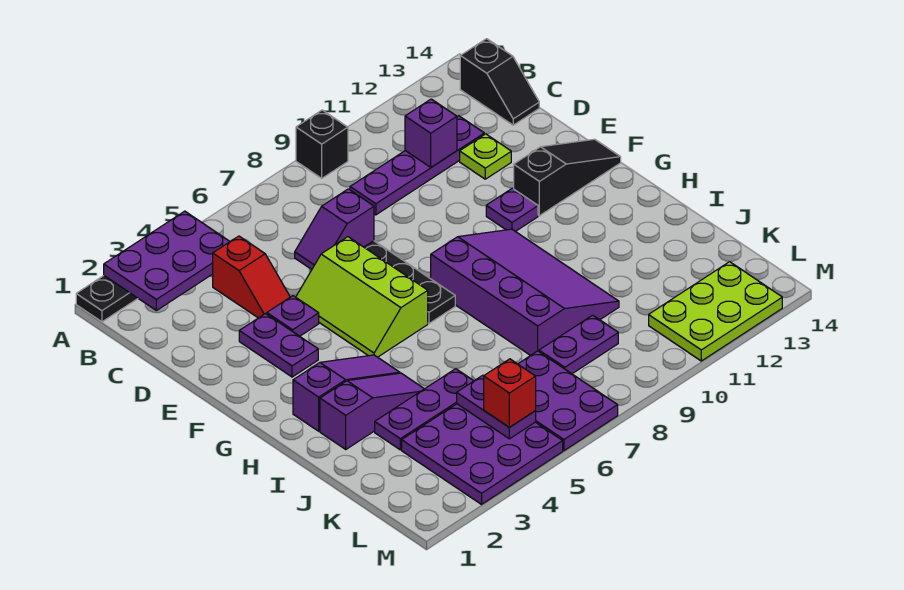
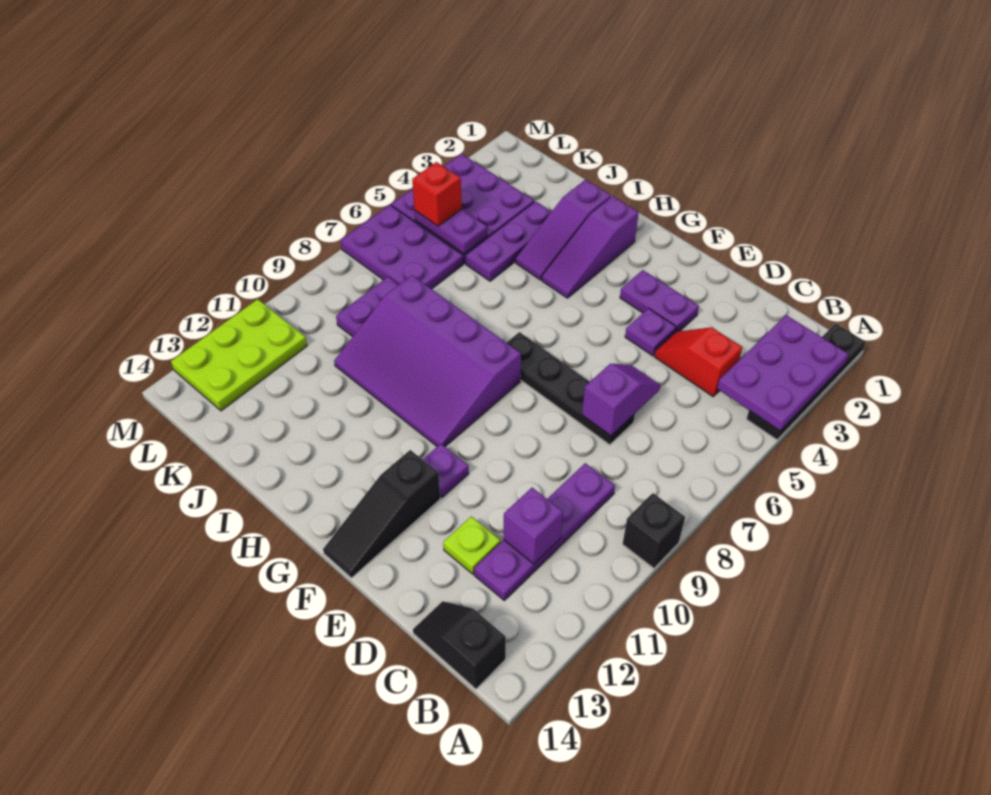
lime 2x3 slope [296,237,428,357] -> none

